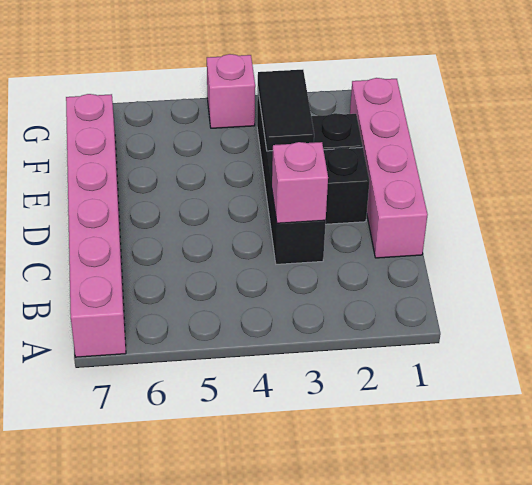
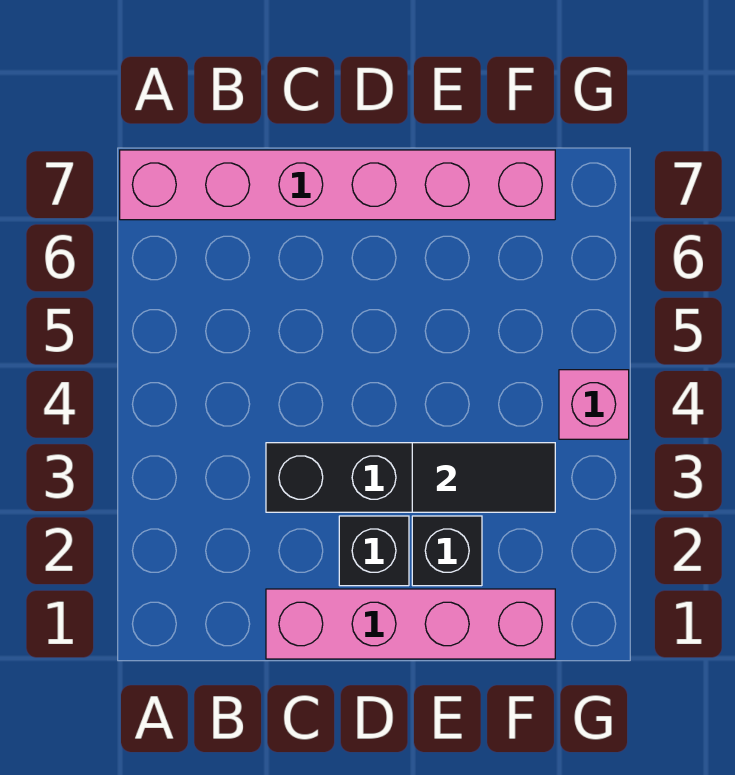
pink 1x1 brick [272,142,328,223] -> none

